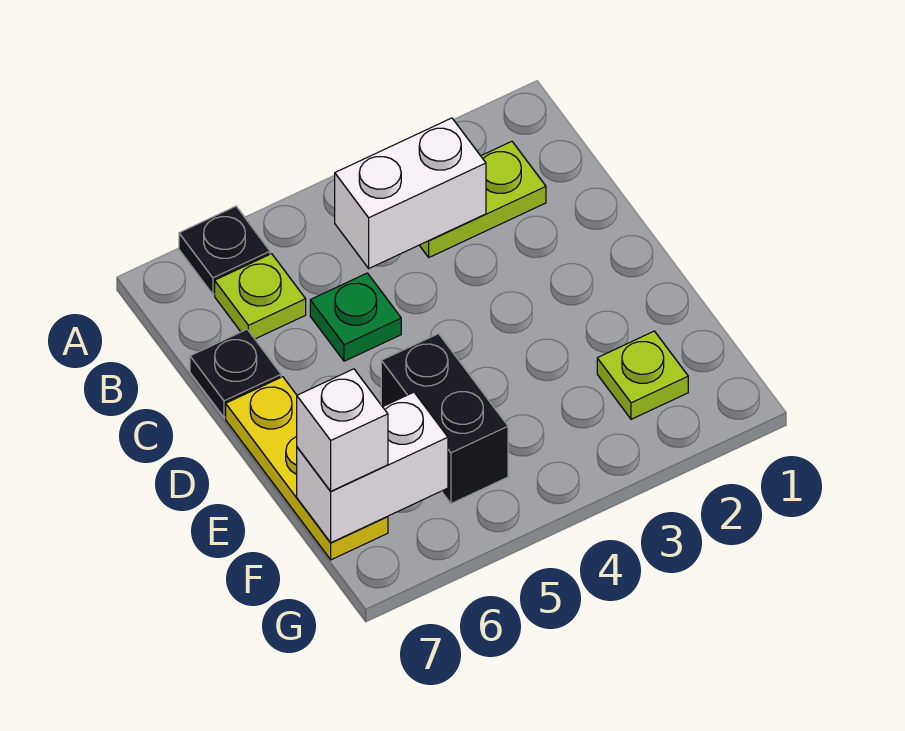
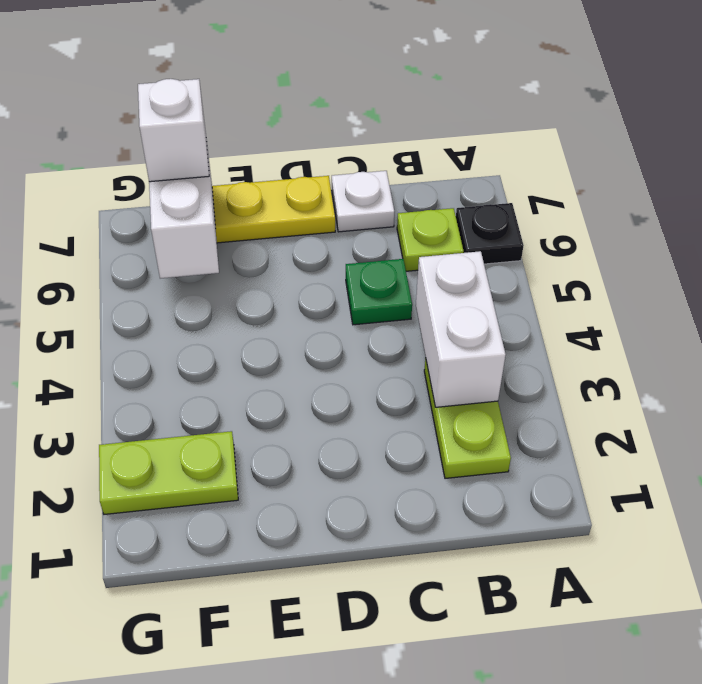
black 1x1 plate [190,329,281,417] -> white 1x1 plate [332,171,394,232]
black 1x2 brick [381,334,508,504] -> none
lime 1x1 plate [597,331,688,419] -> lime 1x2 plate [99,431,238,514]

